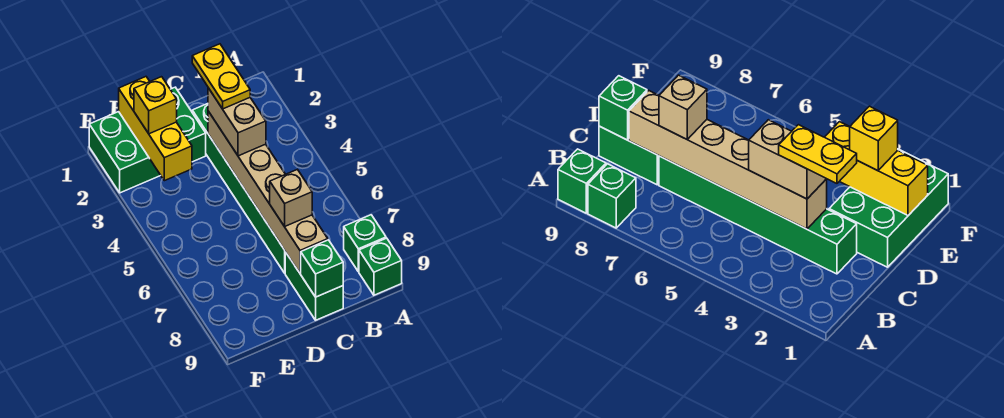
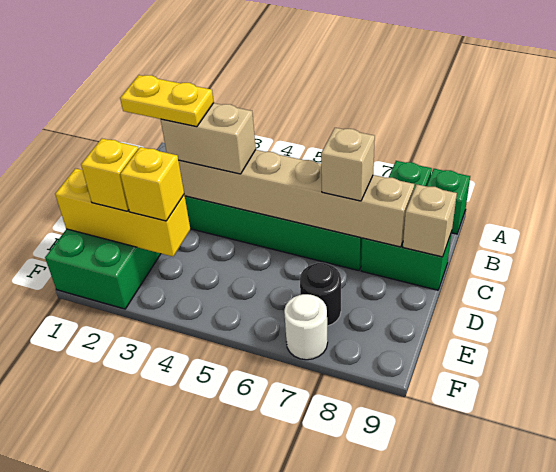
green 1x1 brick [301,240,343,297] -> tan 1x1 brick [403,185,457,257]
none -> yellow 1x1 brick [120,147,184,221]
none -> black 1x1 round brick [300,263,341,326]
none -> white 1x1 round brick [284,294,328,360]

